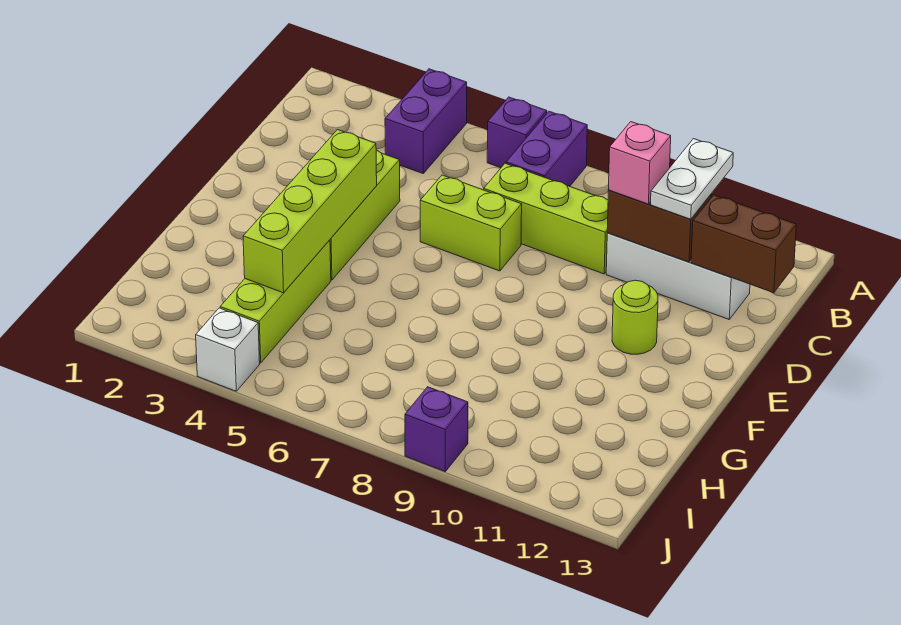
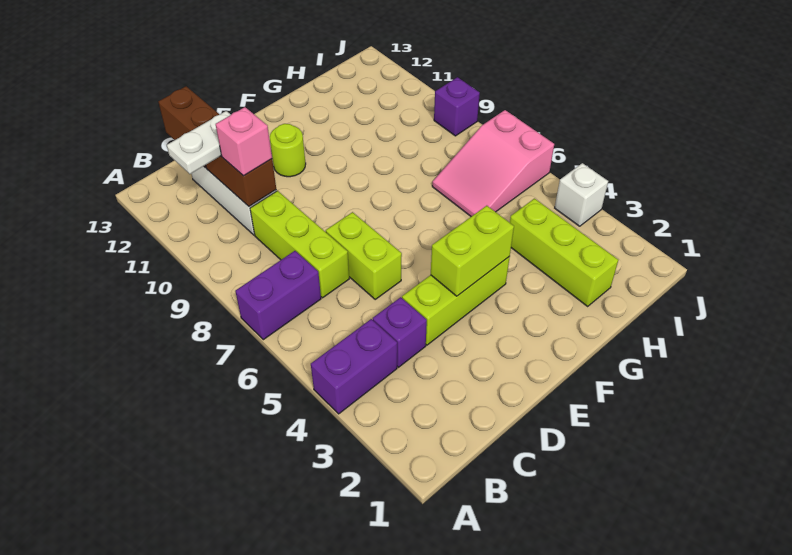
purple 1x1 brick [487,97,547,168] -> purple 1x1 brick moved to [373,297,427,367]
lime 1x4 brick [243,130,377,293] -> lime 1x2 brick [431,206,514,296]
lime 1x3 brick [220,240,331,363] -> lime 1x3 brick turned to [510,199,618,306]
none -> pink 2x3 slope [432,110,554,217]

